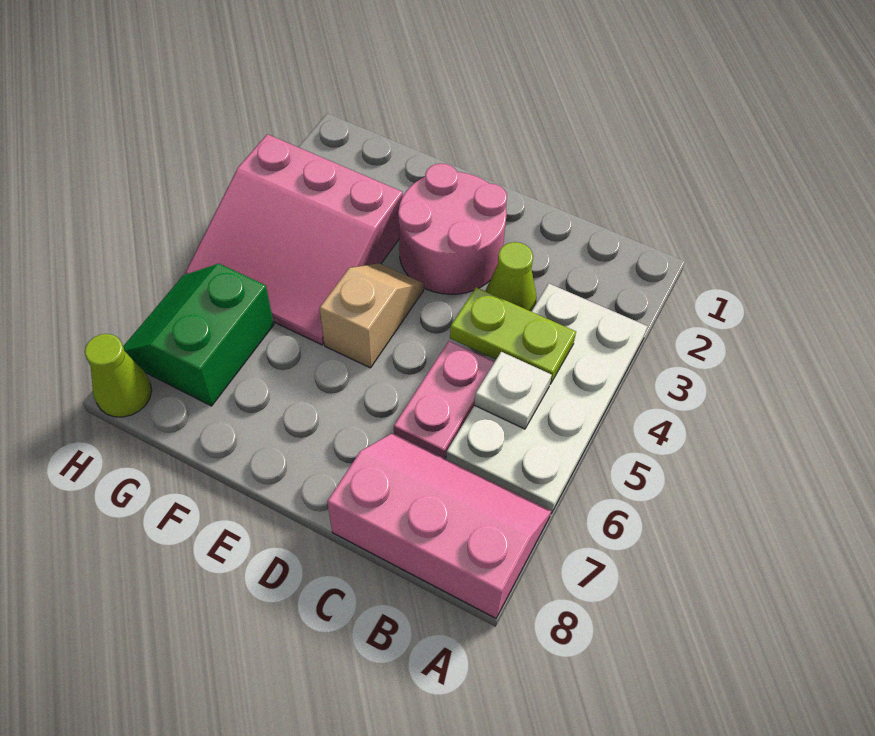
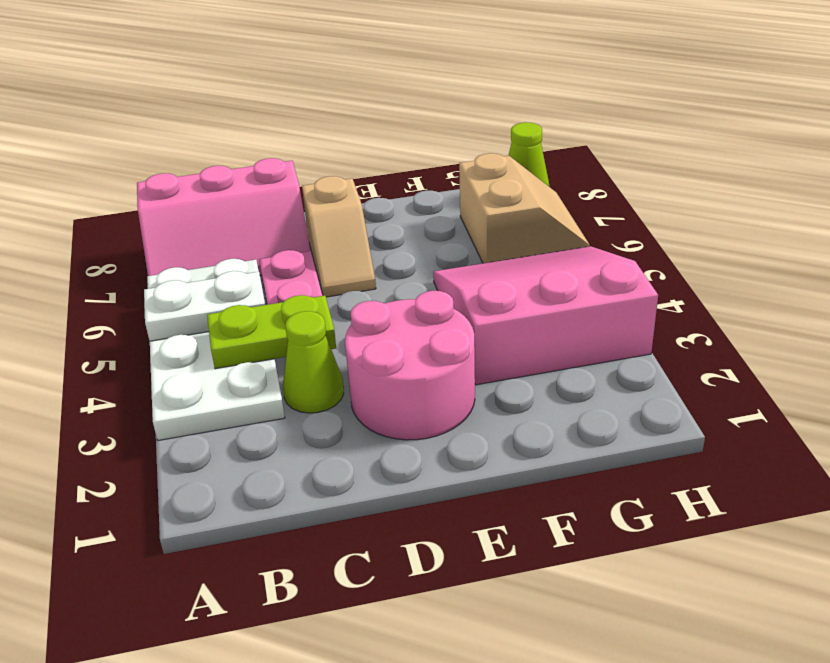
white 1x1 plate [474,352,552,429] -> white 1x2 plate [144,271,265,341]
tan 1x2 slope [320,263,424,368] -> tan 1x2 slope moved to [302,176,376,297]
green 2x2 slope [123,264,274,406] -> tan 2x2 slope [459,153,590,263]

